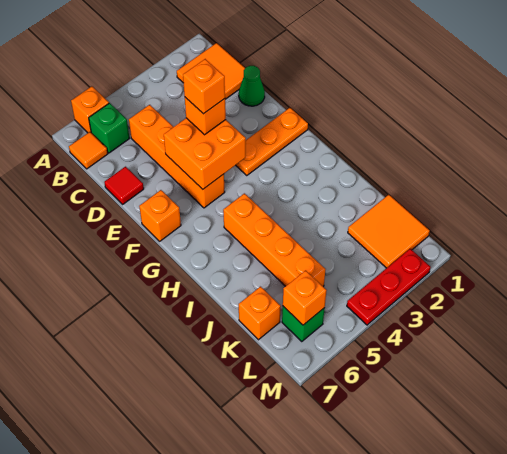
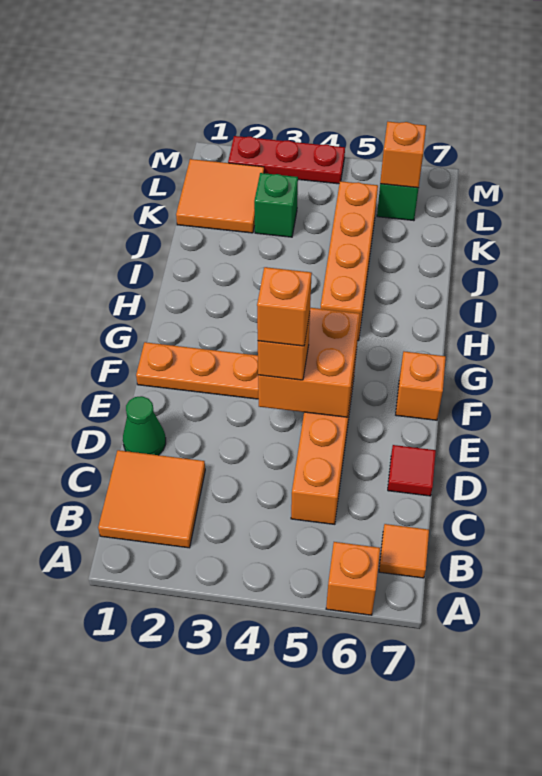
green 1x1 brick [89,103,130,153] -> green 1x1 brick moved to [254,173,298,237]
orange 1x1 brick [239,287,281,340] -> none

